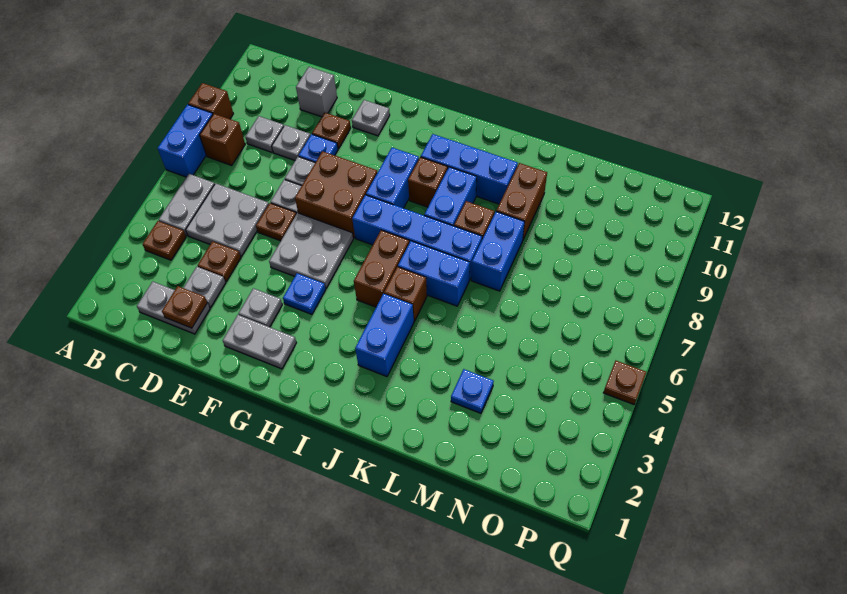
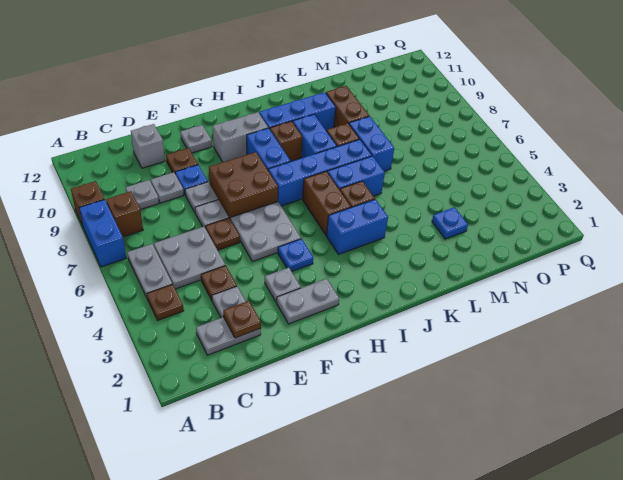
none -> grey 1x2 brick [213,112,268,162]
blue 1x2 brick [355,294,414,377] -> blue 1x2 brick turned to [327,199,388,254]
brown 1x1 plate [603,361,646,404] -> none

